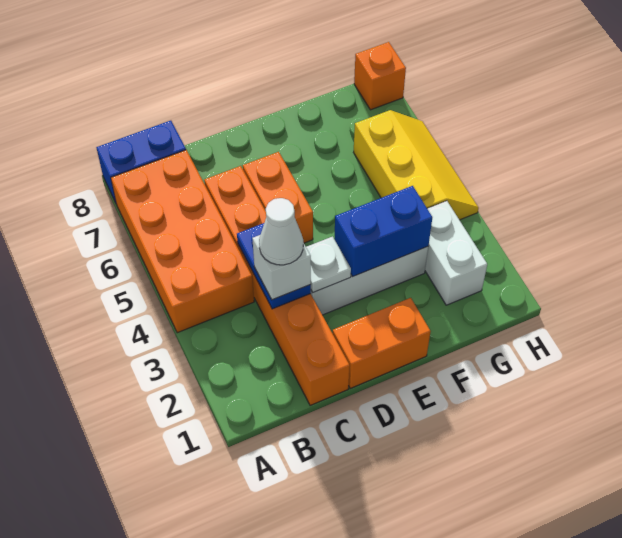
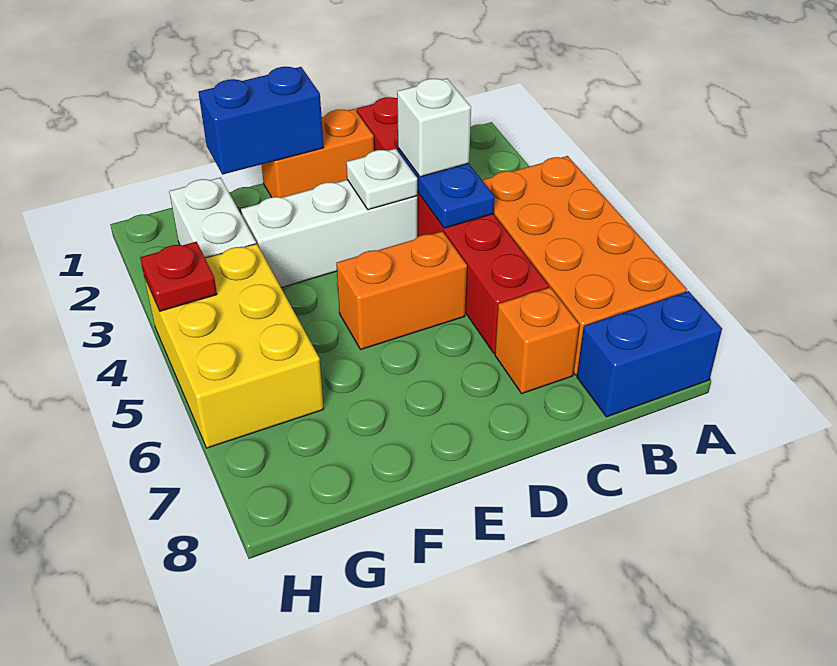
orange 1x6 brick [204,166,350,406] -> red 1x6 brick [357,97,549,353]
white 1x1 cone [259,198,303,265] -> none
orange 1x2 brick [243,152,313,243] -> orange 1x2 brick turned to [336,231,467,349]
blue 1x2 brick [334,186,432,277] -> blue 1x2 brick moved to [198,67,324,175]
yellow 2x3 slope [354,110,479,220] -> yellow 2x3 brick [144,244,324,448]
none -> red 1x1 plate [140,242,217,311]
orange 1x1 brick [354,42,406,110] -> orange 1x1 brick moved to [495,287,579,393]

